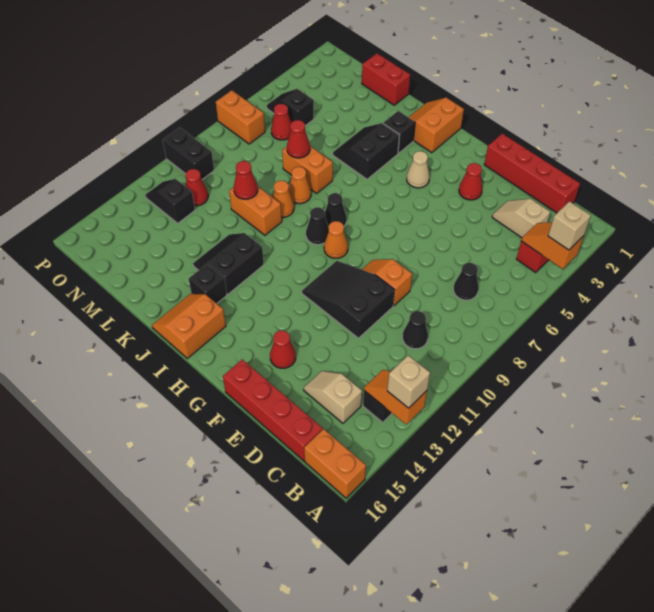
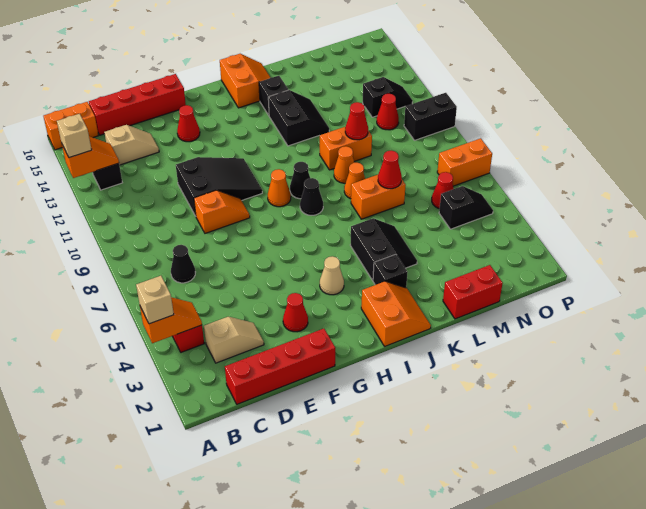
black 1x1 cone [402,311,428,349] -> none

